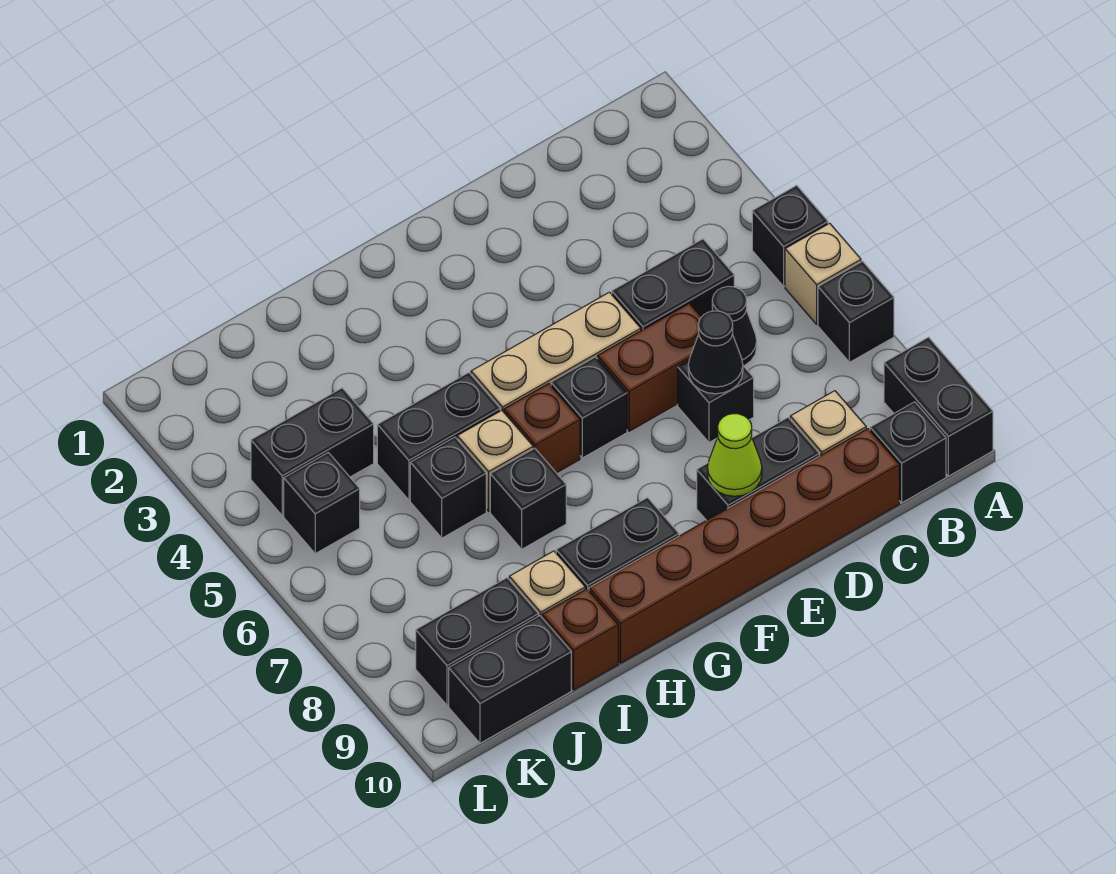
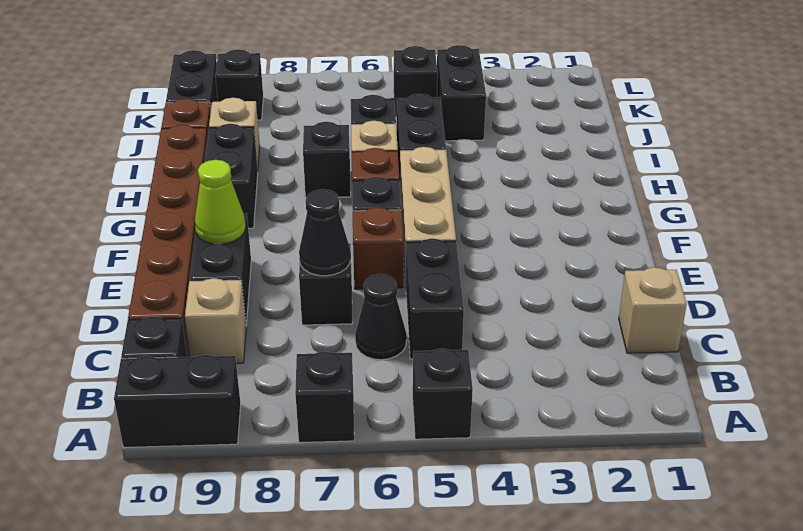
tan 1x1 brick [785,223,861,324] -> tan 1x1 brick moved to [619,267,687,353]
brown 1x2 brick [598,304,701,431] -> brown 1x1 brick [353,207,403,289]
black 1x2 brick [416,578,538,705] -> black 1x1 brick [215,49,263,120]

